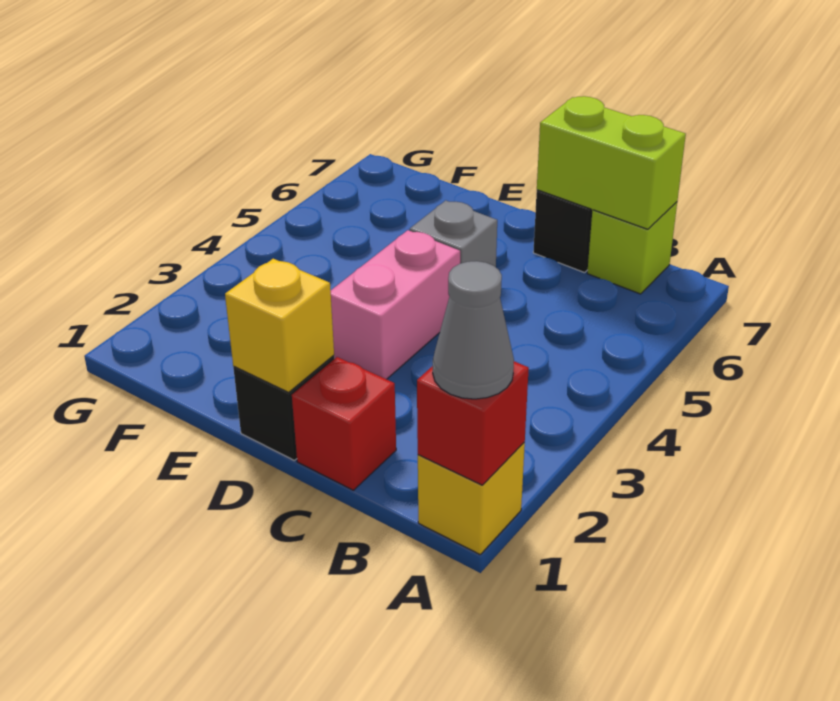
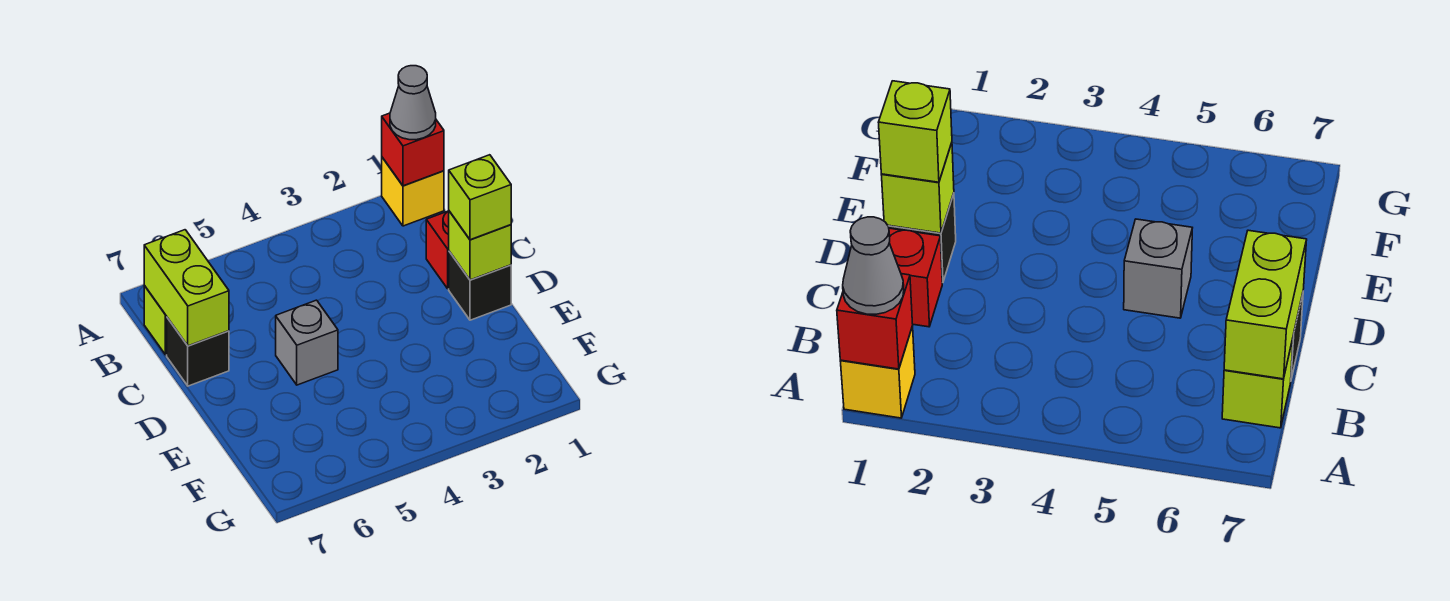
yellow 1x1 brick [225,259,334,392] -> lime 1x1 brick [449,211,511,280]
none -> lime 1x1 brick [449,155,511,240]
pink 1x2 brick [331,230,460,379] -> none

